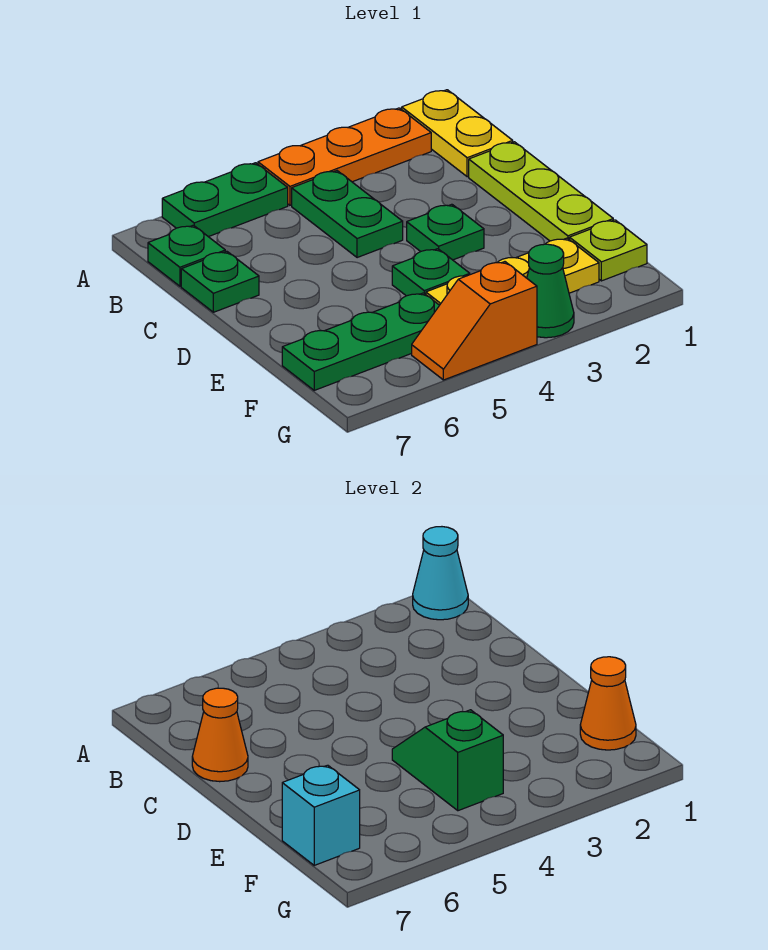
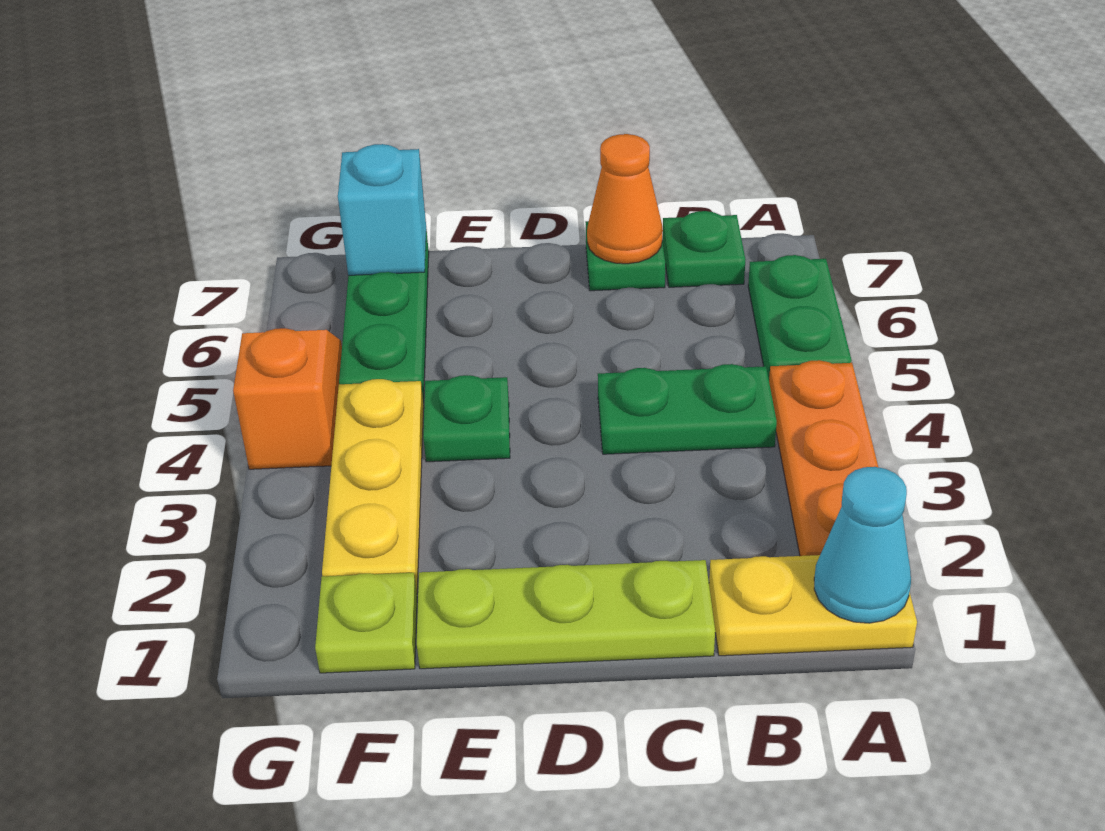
green 1x1 plate [407,204,484,260] -> none
green 1x2 slope [392,710,503,811] -> none
orange 1x1 cone [580,657,636,750] -> none
green 1x1 cone [527,244,574,338] -> none

